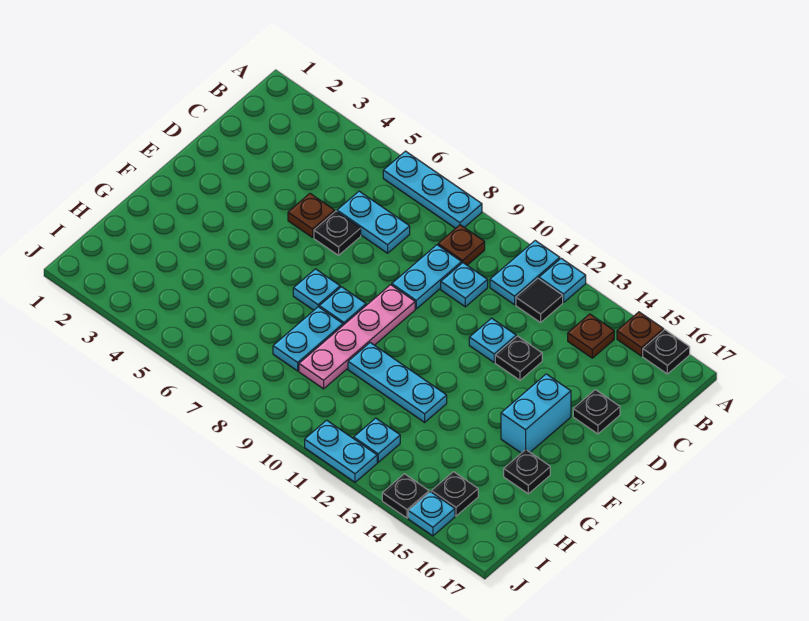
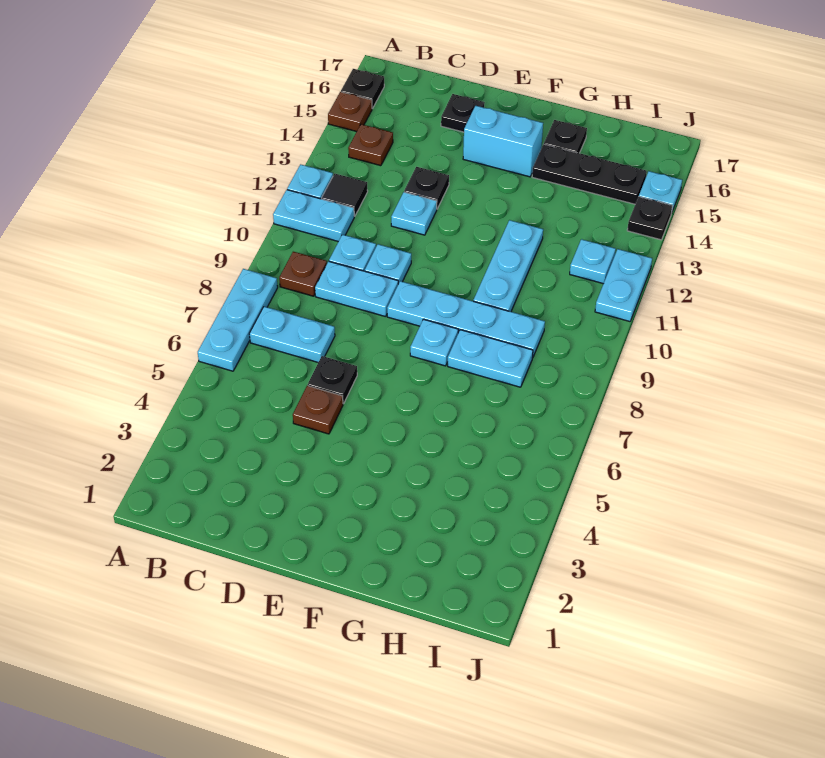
cyan 1x2 plate [337,191,410,253] -> cyan 1x2 plate turned to [249,307,335,362]
pink 1x4 plate [299,285,415,389] -> cyan 1x4 plate [387,281,545,358]
cyan 1x1 plate [293,269,340,310] -> cyan 1x1 plate moved to [365,244,411,284]
black 1x1 plate [431,472,478,516] -> black 1x3 plate [532,144,647,204]

